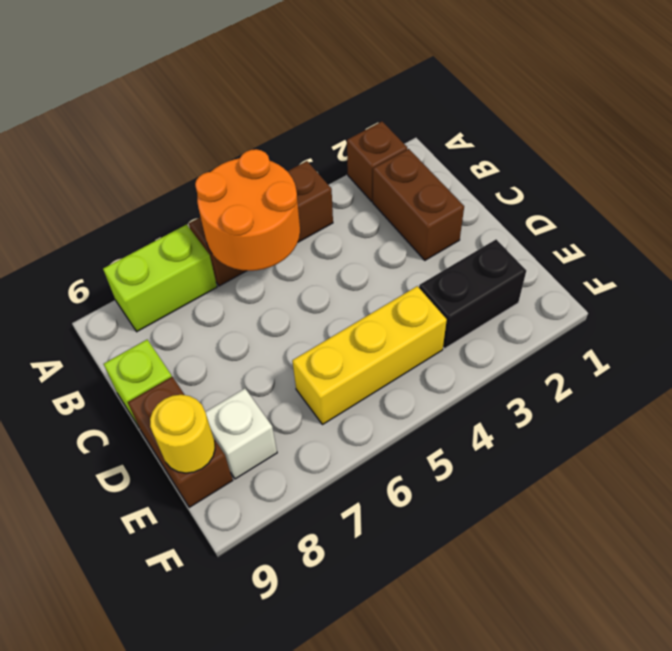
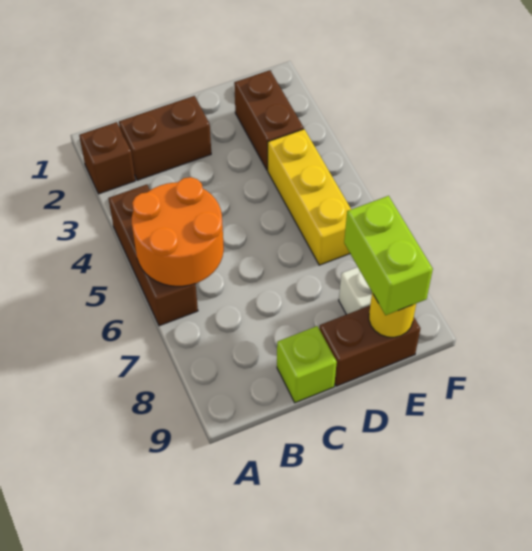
lime 1x2 brick [103,225,217,332] -> lime 1x2 brick moved to [344,196,433,315]
black 1x2 brick [419,239,526,349] -> brown 1x2 brick [234,70,304,170]

